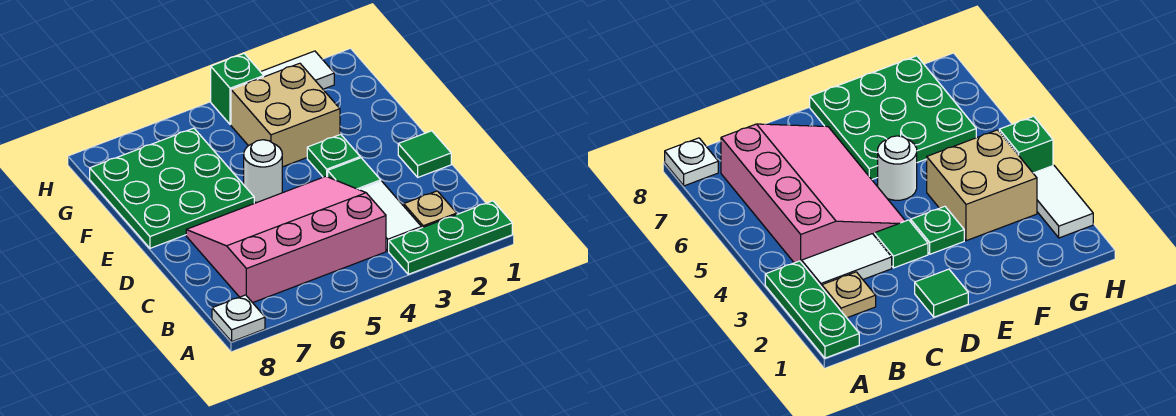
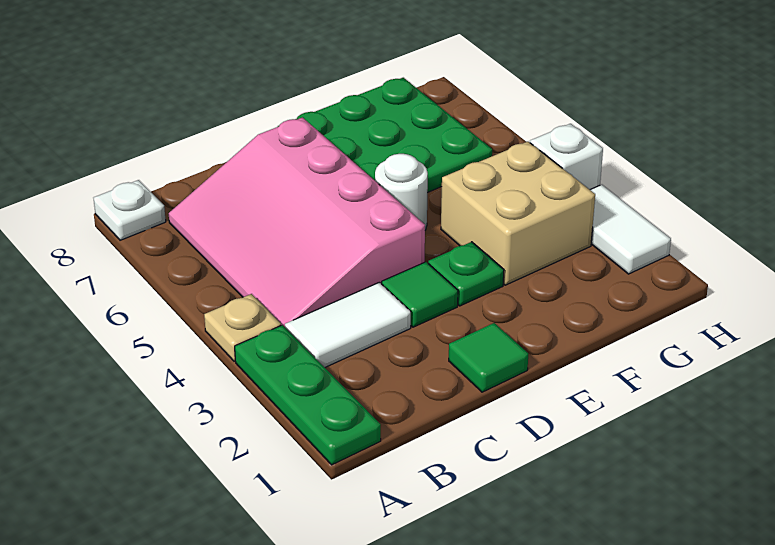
tan 1x1 plate [404,191,457,228] -> tan 1x1 plate moved to [204,294,281,361]
pink 3x4 slope [186,176,386,303] -> pink 3x4 slope turned to [169,117,425,327]
green 1x1 brick [211,54,264,125] -> white 1x1 brick [530,124,603,190]

